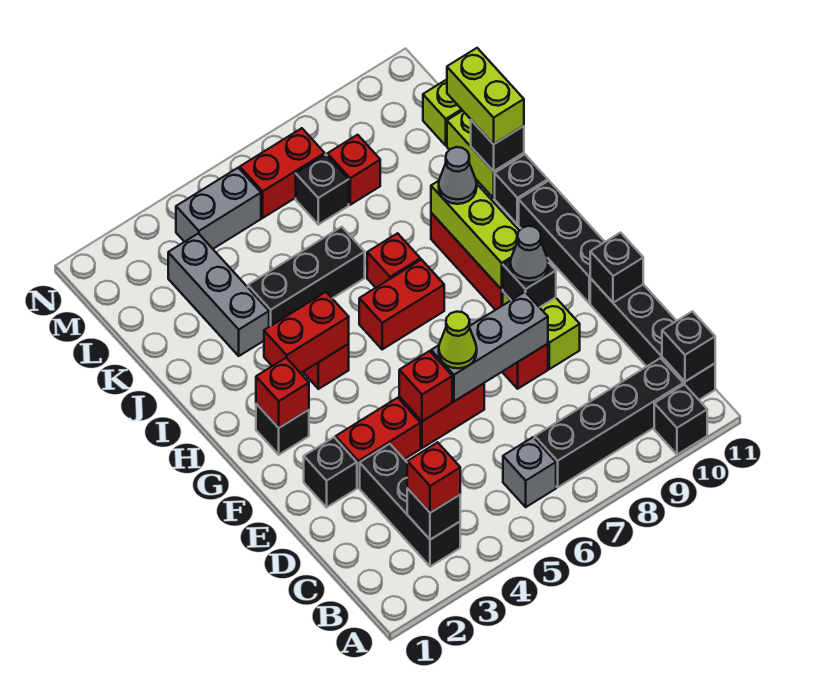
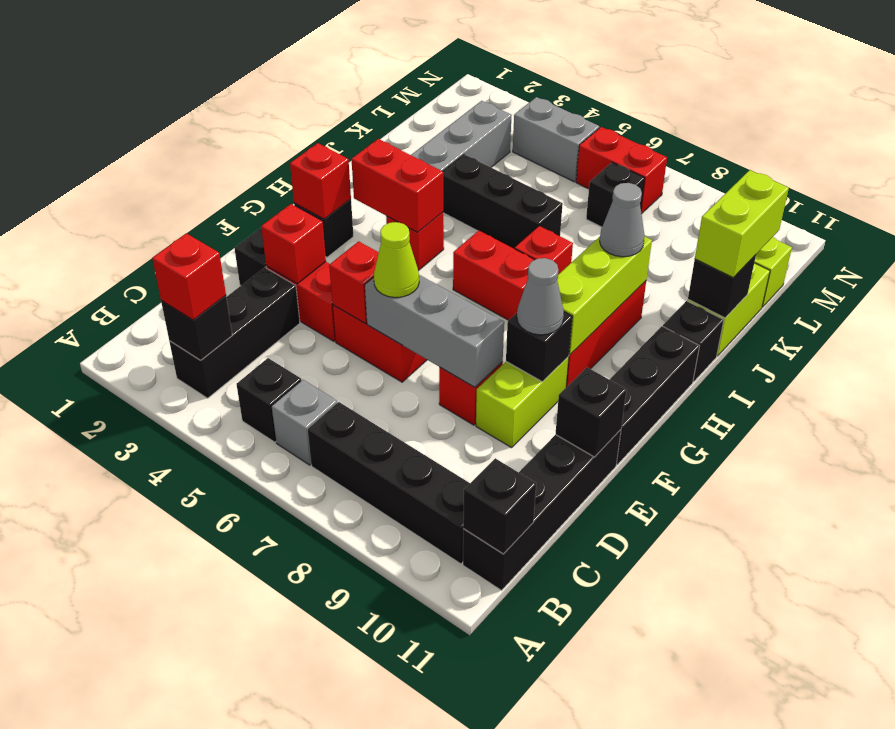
black 1x1 brick [654,384,707,454] -> black 1x1 brick moved to [237,358,301,442]
red 1x1 brick [327,135,380,205] -> red 1x1 brick moved to [261,204,326,284]

